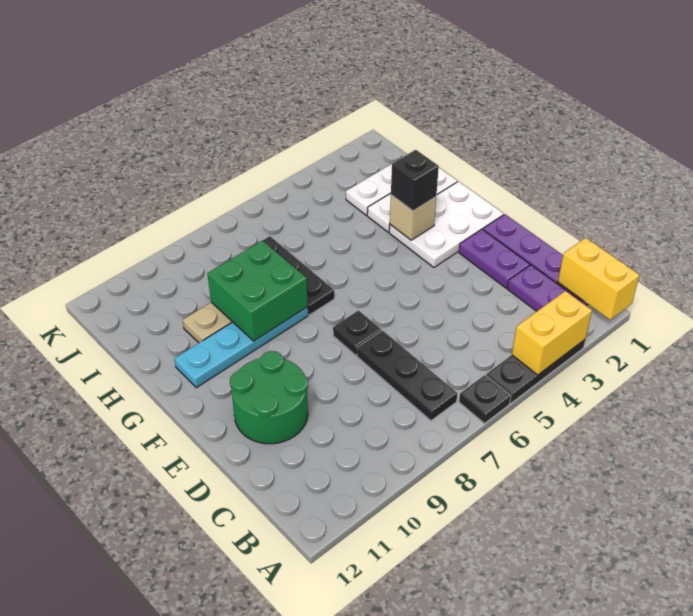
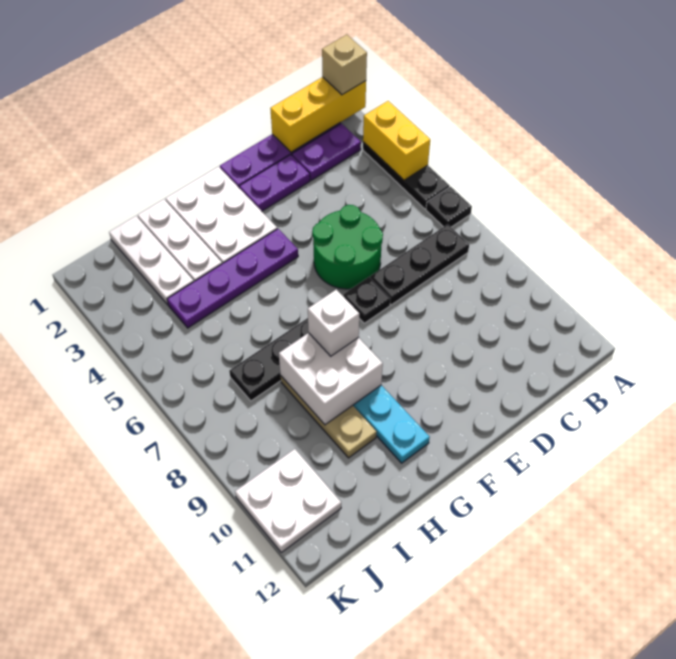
yellow 1x2 brick [558,238,640,320] -> yellow 1x3 brick [270,77,366,152]
green 2x2 round brick [230,351,308,444] -> green 2x2 round brick moved to [312,205,383,289]
none -> purple 1x4 plate [167,229,298,328]
tan 1x1 brick [390,195,436,240] -> tan 1x1 brick moved to [322,35,367,95]
black 1x1 brick [391,150,439,211] -> none
green 2x2 brick [207,240,308,341] -> white 2x2 brick [279,333,383,425]
none -> white 1x1 brick [308,289,359,356]
none -> white 2x2 plate [235,449,341,552]

